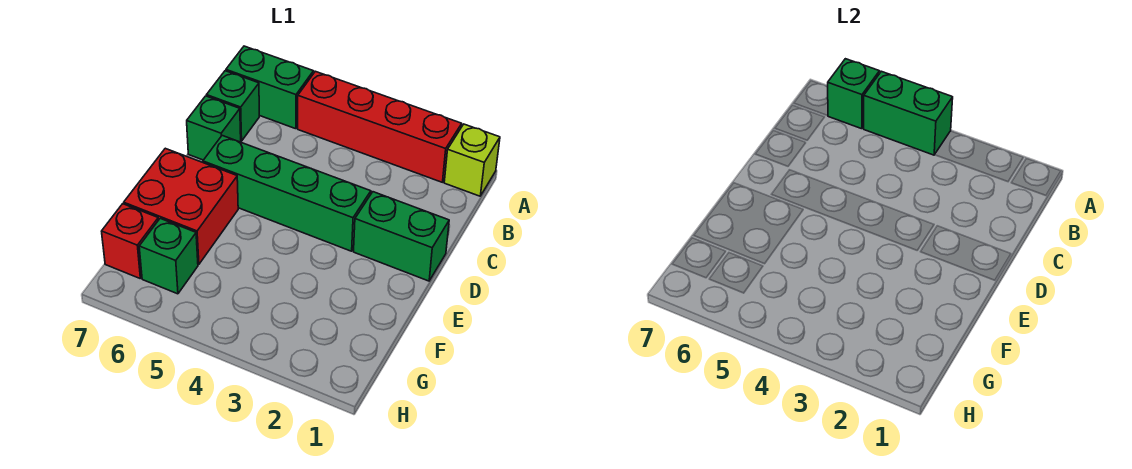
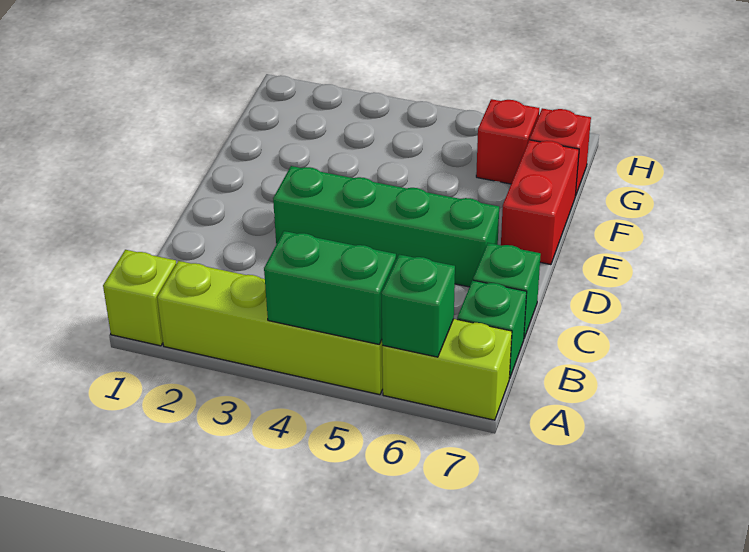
red 1x4 brick [298,71,462,182] -> lime 1x4 brick [157,261,383,395]
green 1x2 brick [226,46,313,129] -> lime 1x2 brick [382,319,512,420]
green 1x2 brick [354,192,449,281] -> none
red 2x2 brick [124,148,238,264] -> red 1x2 brick [501,140,579,265]
green 1x1 brick [139,218,198,294] -> red 1x1 brick [476,99,539,184]

